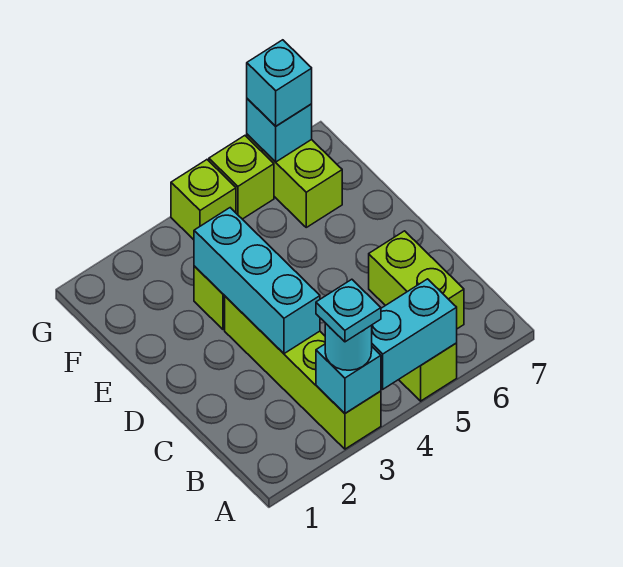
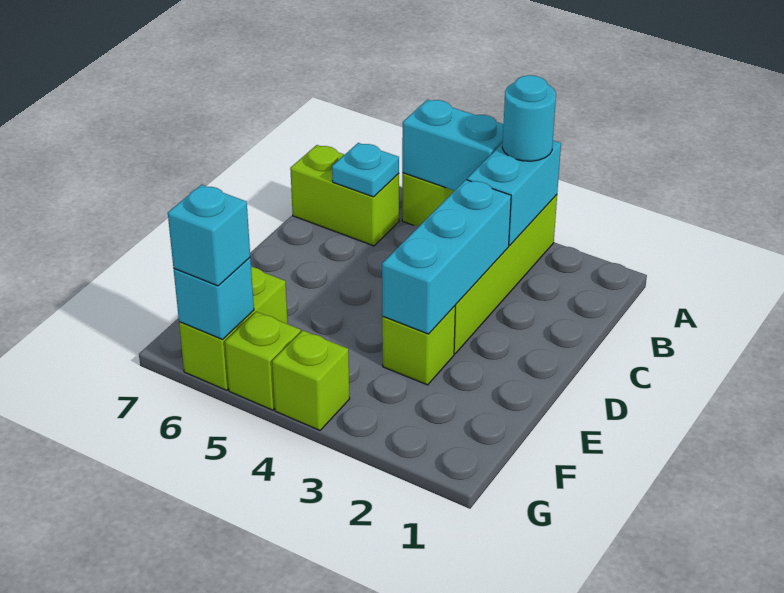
cyan 1x1 brick [316,344,381,413] -> cyan 1x2 brick [467,140,561,245]
cyan 1x1 plate [316,279,381,342] -> cyan 1x1 plate moved to [332,143,399,197]
lime 1x2 brick [369,231,464,329] -> lime 1x2 brick turned to [290,145,399,246]

